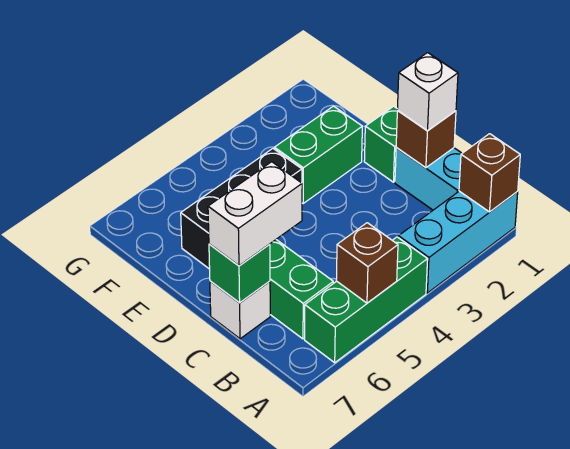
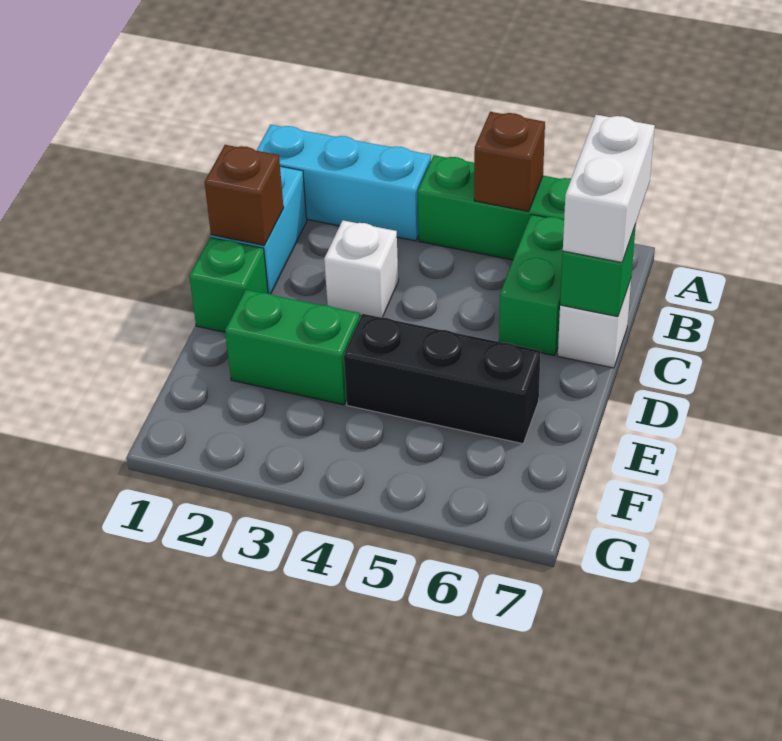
brown 1x1 brick [459,134,520,212] -> none
white 1x1 brick [397,53,458,131] -> white 1x1 brick moved to [324,220,398,317]
white 1x2 brick [208,162,302,266] -> white 1x2 brick turned to [563,115,655,263]

